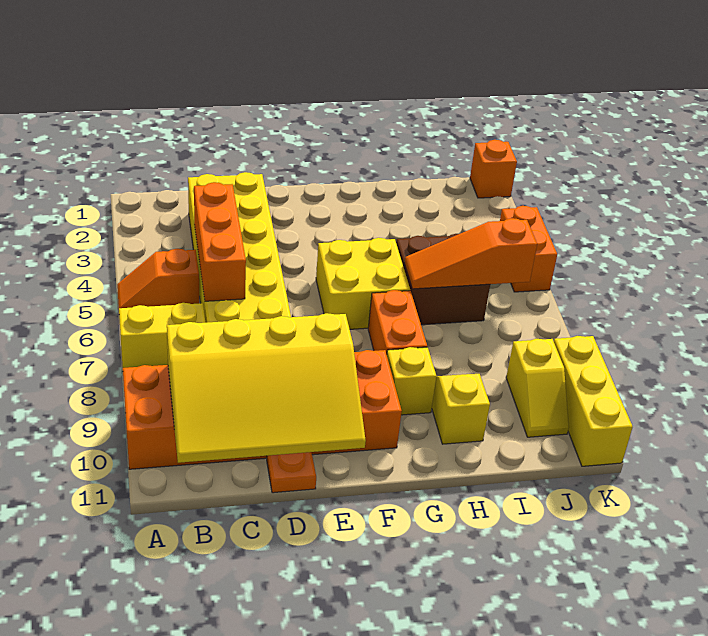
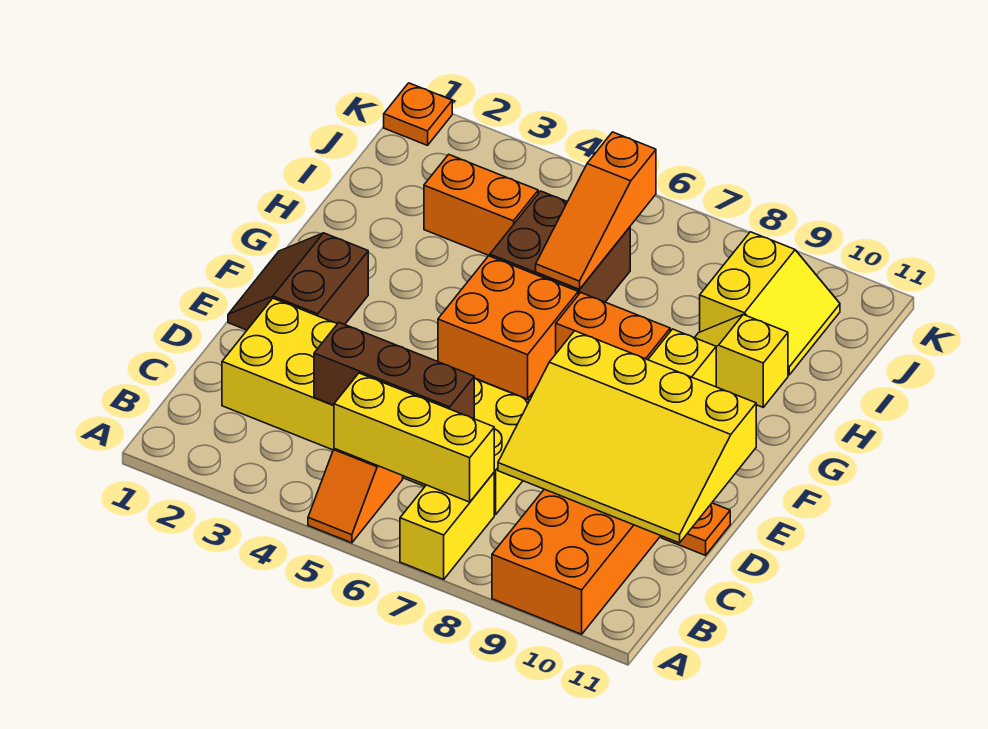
yellow 3x4 slope [167,313,366,463] -> yellow 3x4 slope turned to [498,331,756,543]
orange 1x3 brick [194,182,246,301] -> brown 1x3 brick [314,323,474,419]
none -> brown 2x2 slope [228,233,368,330]
yellow 2x2 brick [316,238,410,329] -> orange 2x2 brick [438,256,578,399]
yellow 1x2 slope [506,339,569,437] -> yellow 2x2 slope [700,232,840,375]
orange 1x1 brick [470,140,517,198] -> orange 1x1 plate [384,83,452,145]
orange 1x2 brick [500,206,557,292] -> orange 1x2 brick moved to [424,154,538,256]
yellow 1x3 brick [554,336,633,466] -> yellow 1x3 brick moved to [334,373,494,502]

